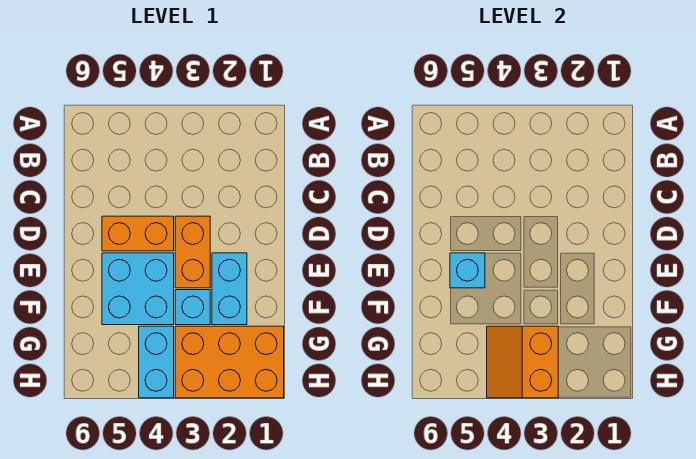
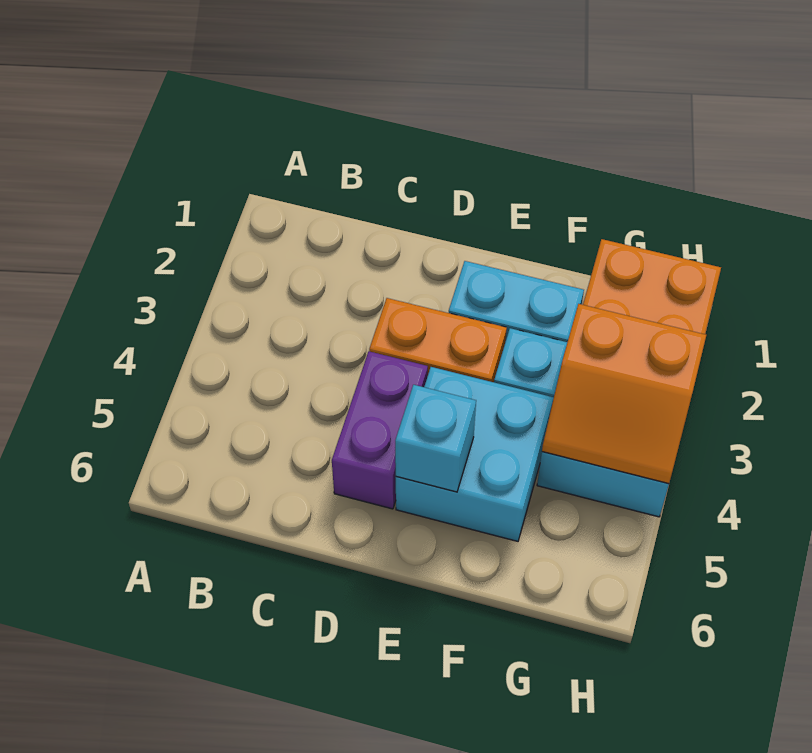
orange 1x2 brick [102,216,174,251] -> purple 1x2 brick [332,351,428,509]

